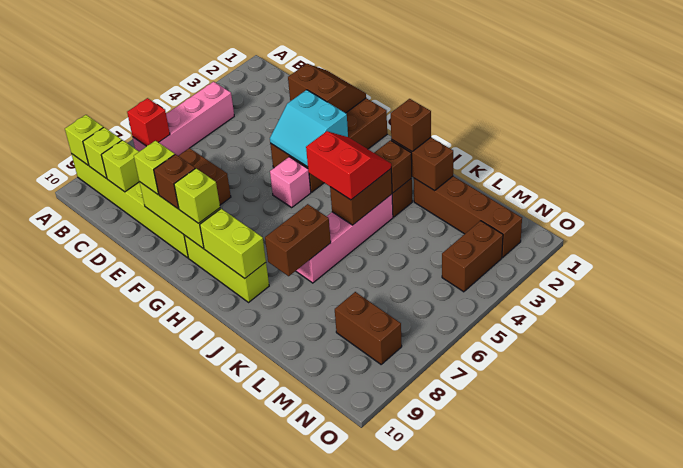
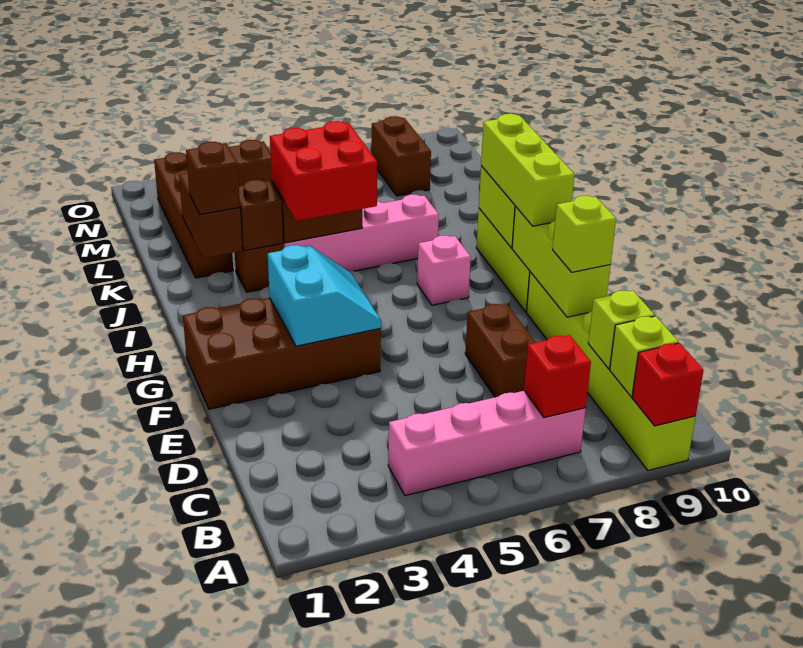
lime 1x1 brick [65,115,103,165] -> red 1x1 brick [632,343,704,426]
brown 2x2 slope [288,64,366,113] -> none
brown 1x1 brick [154,154,195,209] -> none
pink 1x1 brick [270,157,311,207] -> pink 1x1 brick moved to [417,236,471,305]
lime 1x1 brick [174,168,220,223] -> lime 1x3 brick [481,114,575,226]
red 2x2 slope [306,131,391,200] -> red 2x2 brick [270,121,377,221]
brown 1x2 brick [265,204,331,276] -> none

